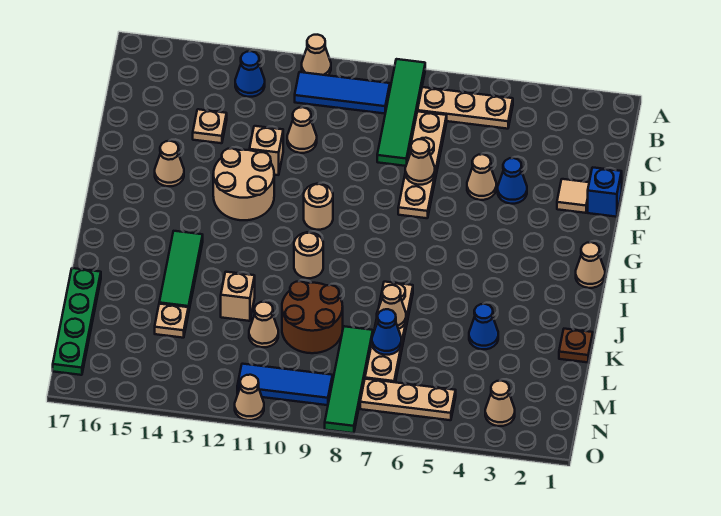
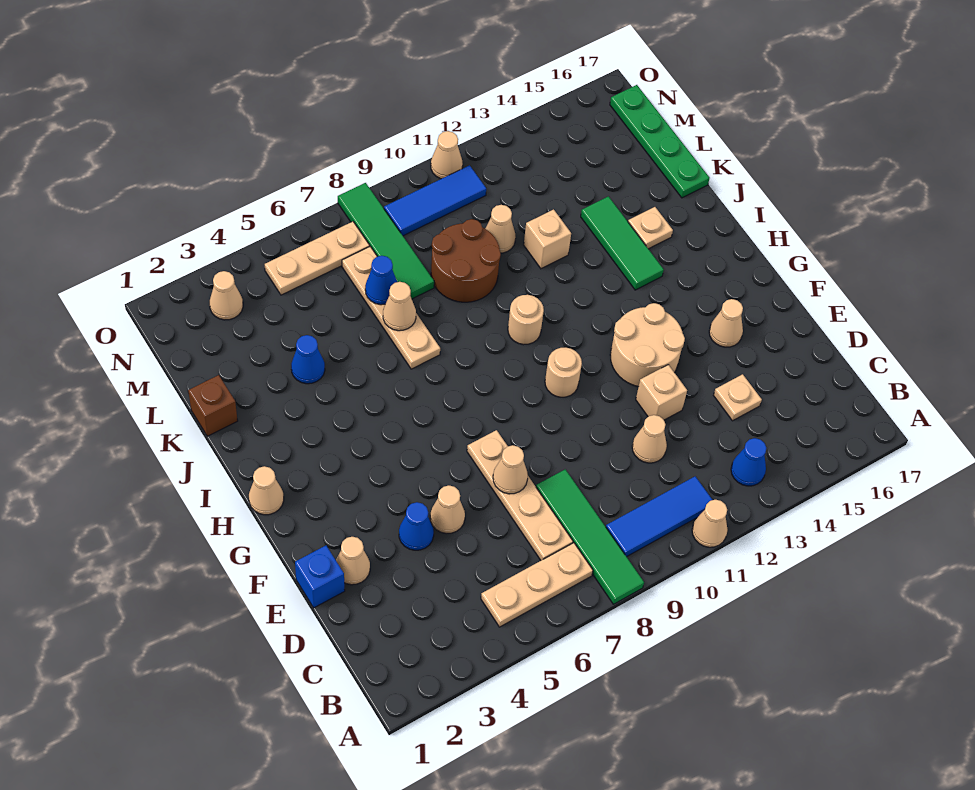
tan 1x1 tile [557,179,589,213] -> tan 1x1 cone [336,537,370,585]
brown 1x1 plate [559,329,593,362] -> brown 1x1 brick [188,375,238,436]
tan 1x1 plate [155,304,188,338] -> tan 1x1 plate moved to [628,207,673,249]

